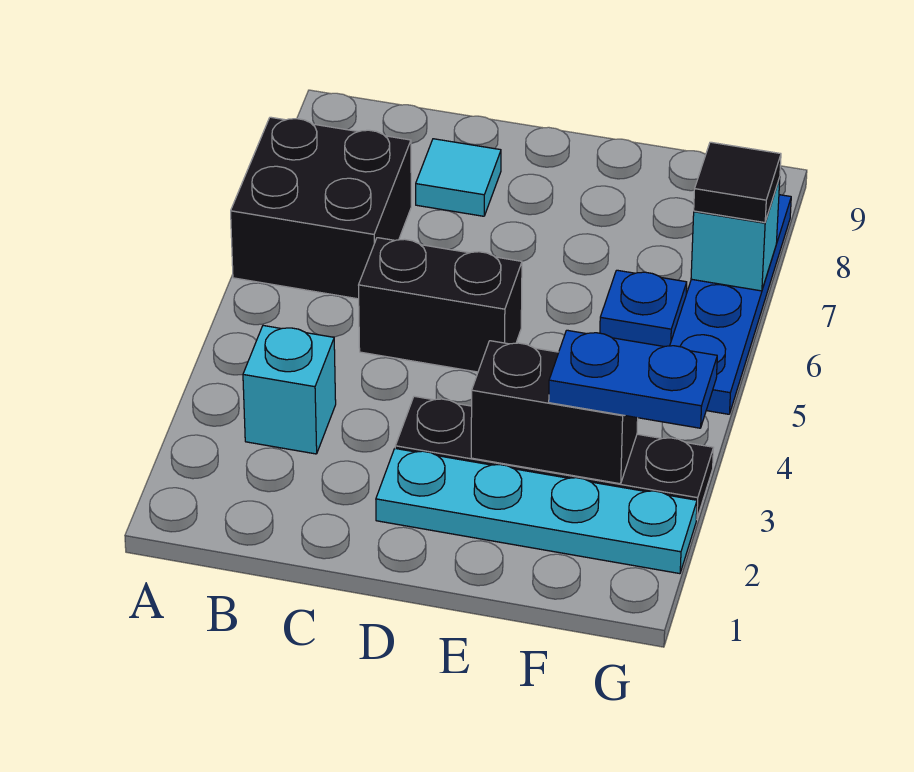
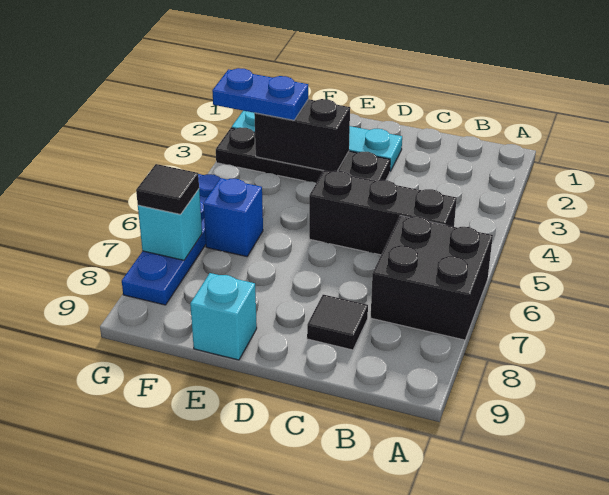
cyan 1x1 brick [243,326,336,454] -> cyan 1x1 brick moved to [190,273,257,360]
black 1x2 brick [359,238,522,372] -> black 1x3 brick [309,171,457,255]
cyan 1x1 tile [416,139,501,216] -> black 1x1 tile [307,295,368,350]
blue 1x1 plate [600,270,687,347] -> blue 1x1 brick [203,178,263,257]

